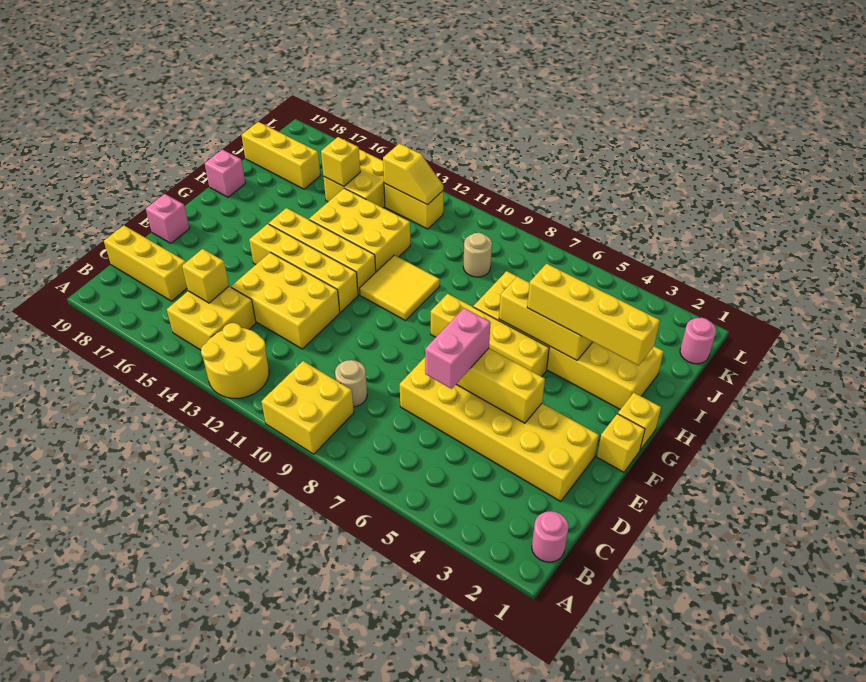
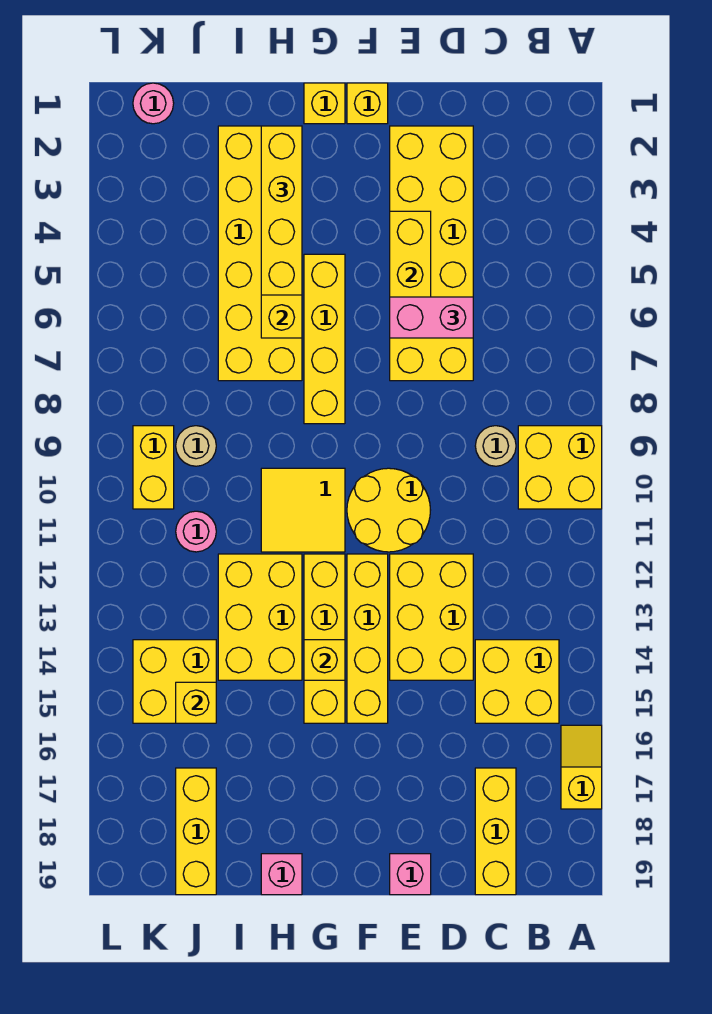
yellow 2x2 round brick [201,323,269,398] -> yellow 2x2 round brick moved to [347,468,430,552]
pink 1x1 round brick [532,511,568,562] -> pink 1x1 round brick moved to [176,511,216,552]
yellow 1x1 brick [182,249,229,303] -> yellow 1x1 brick moved to [304,640,345,680]
yellow 1x2 brick [384,183,443,229] -> yellow 1x2 brick moved to [133,426,174,509]
yellow 1x2 slope [383,144,443,205] -> yellow 1x2 slope moved to [561,725,602,809]

